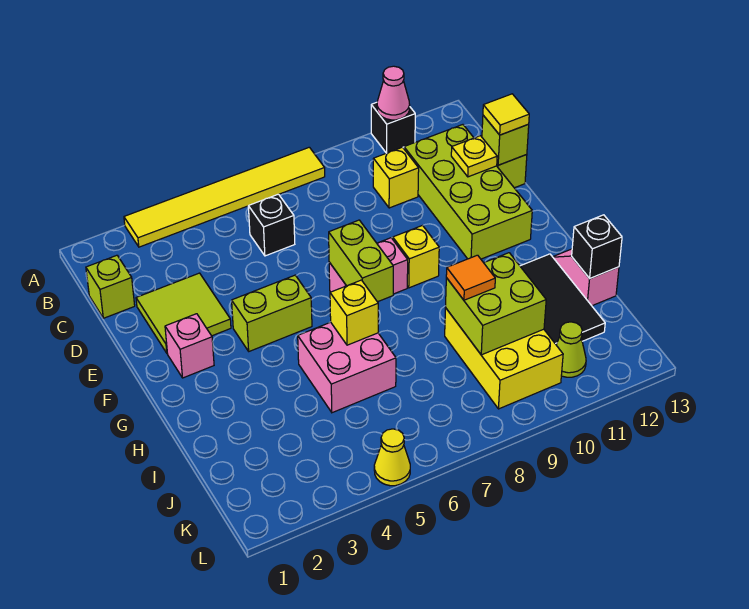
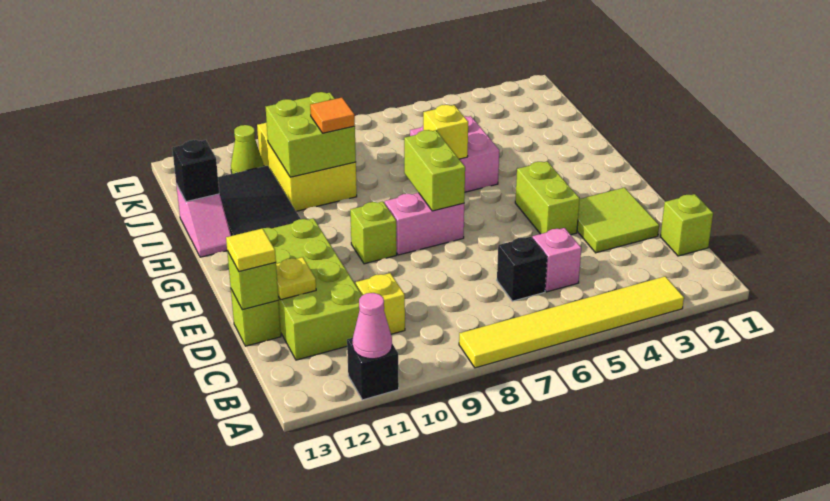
pink 1x1 brick [165,314,214,378] -> pink 1x1 brick moved to [532,228,581,292]
lime 1x2 brick [232,275,312,351] -> lime 1x2 brick turned to [515,161,580,235]
yellow 1x1 brick [393,226,439,288] -> lime 1x1 brick [350,201,397,264]
yellow 1x1 cone [374,429,410,486] -> none

